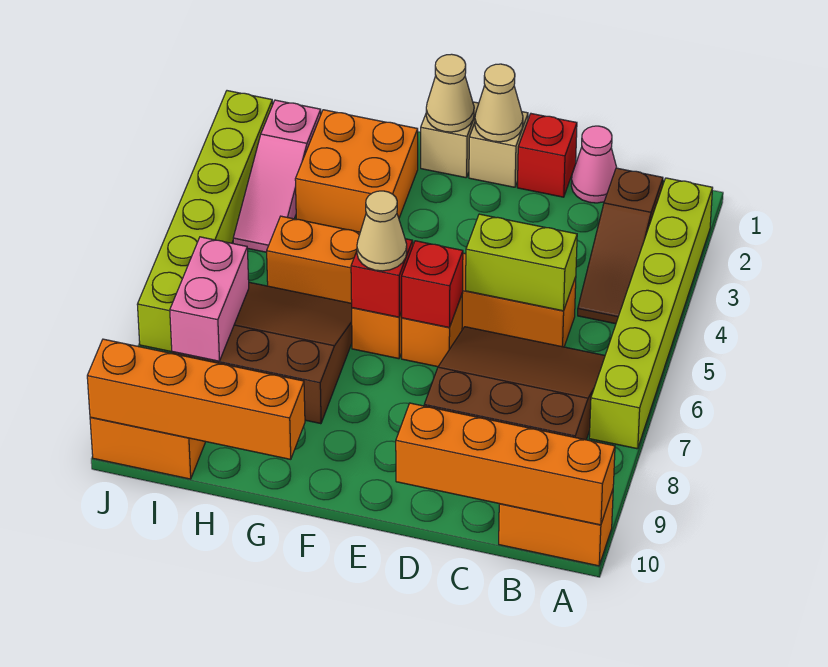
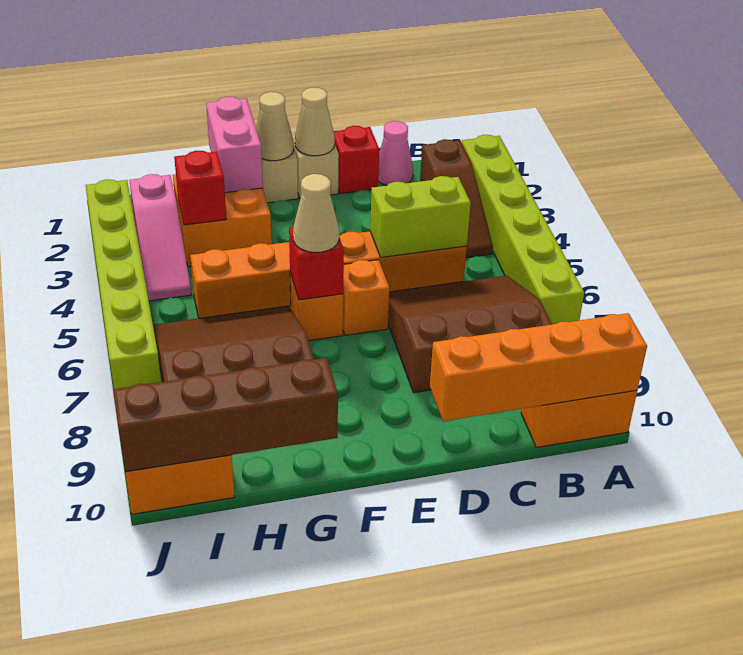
red 1x1 brick [402,241,463,328] -> red 1x1 brick moved to [174,151,226,225]
orange 1x4 brick [87,339,305,459] -> brown 1x4 brick [113,358,338,472]
pink 1x2 brick [170,237,249,361] -> pink 1x2 brick moved to [206,97,263,193]

